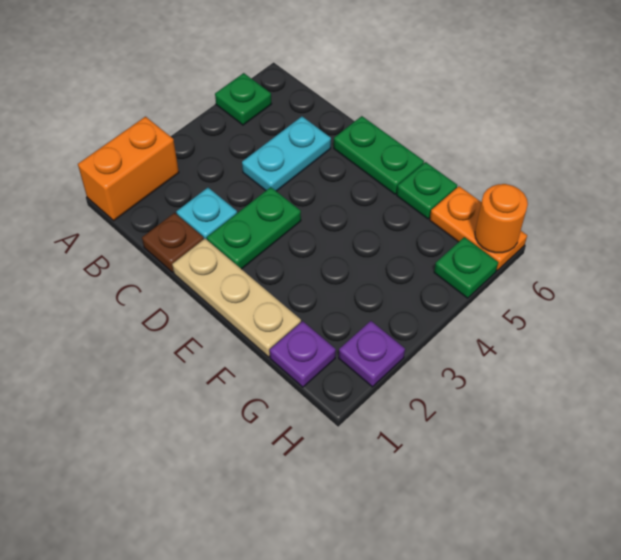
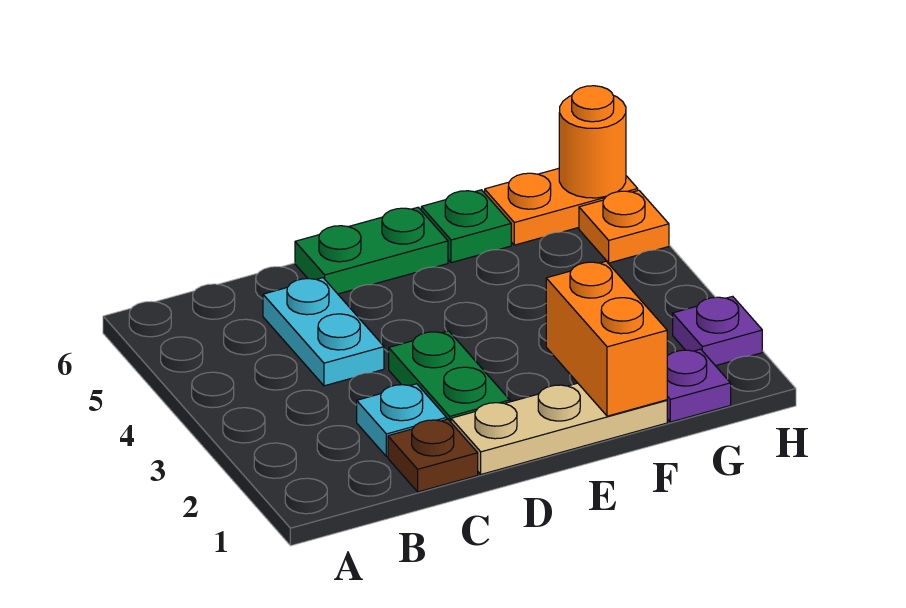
orange 1x2 brick [78,117,179,221] -> orange 1x2 brick moved to [546,261,667,416]
green 1x1 plate [215,73,272,125] -> none
green 1x1 plate [434,237,498,298] -> orange 1x1 plate [579,190,669,263]

